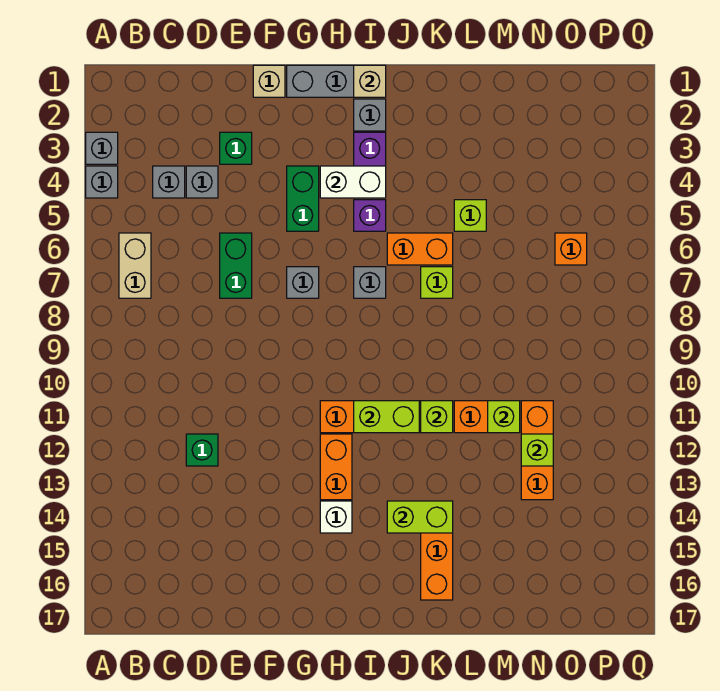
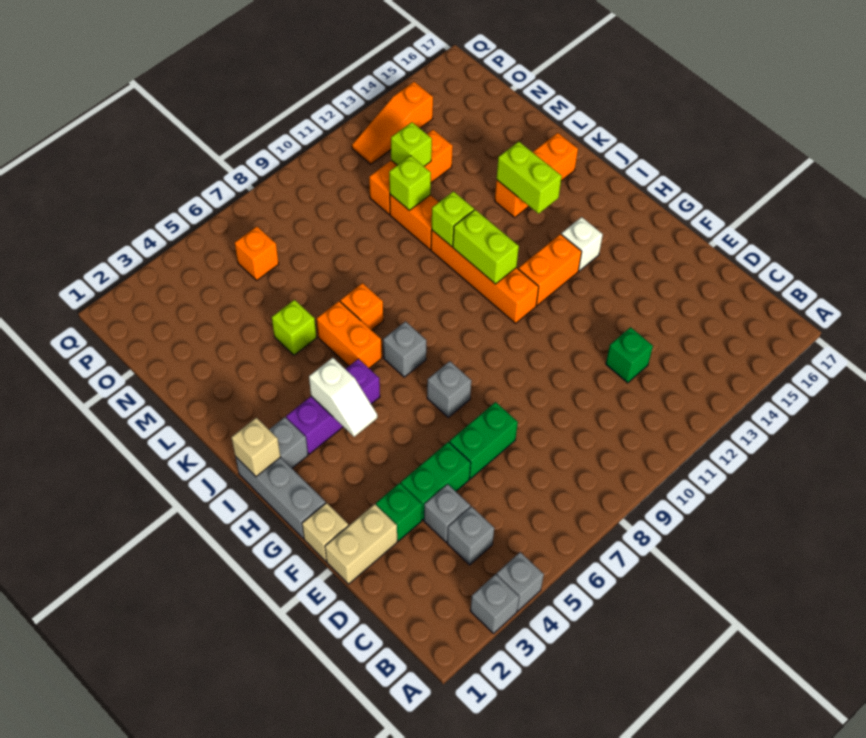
tan 1x2 brick [119,233,151,298] -> tan 1x2 brick moved to [325,504,397,584]
green 1x2 brick [287,166,319,231] -> green 1x2 brick moved to [401,442,471,520]
white 1x2 brick [320,166,386,198] -> white 1x2 slope [309,358,377,437]
lime 1x1 brick [421,267,453,298] -> orange 1x1 brick [340,283,383,330]
none -> orange 1x3 slope [352,82,433,164]

